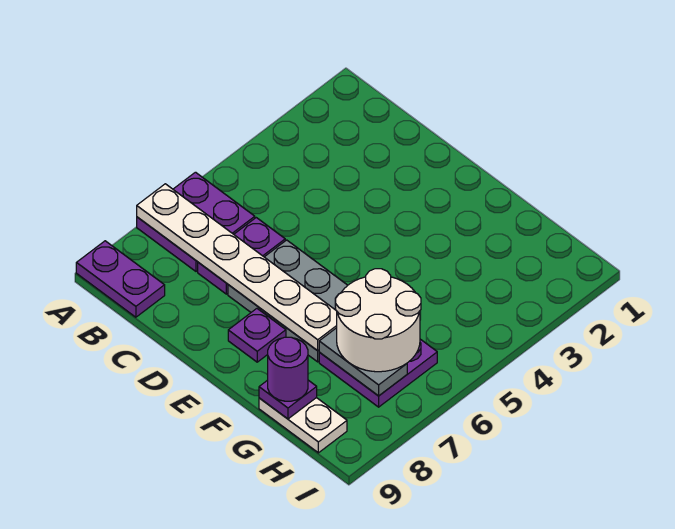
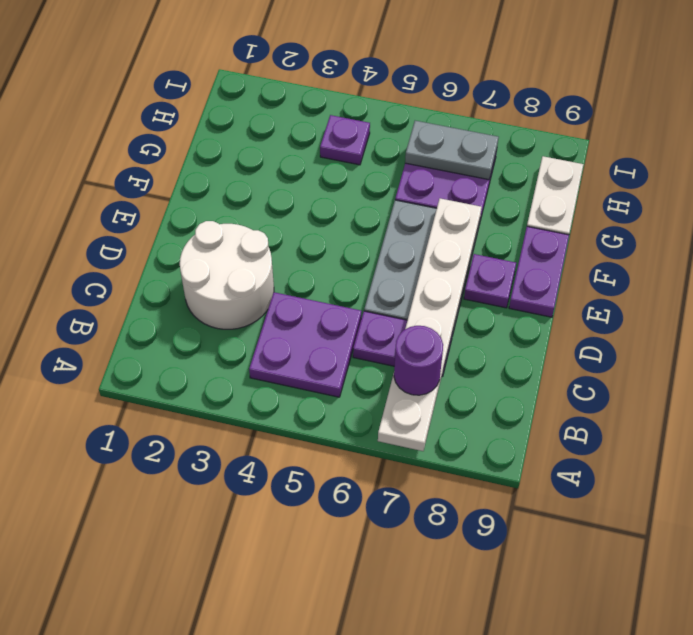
purple 2x2 plate [137,172,255,271] -> purple 2x2 plate moved to [249,292,361,397]
purple 1x2 plate [76,241,165,317] -> purple 1x2 plate moved to [509,226,569,317]
white 2x2 round brick [336,269,421,372] -> white 2x2 round brick moved to [180,221,274,329]
grey 1x2 plate [319,328,407,396] -> grey 1x2 plate turned to [405,121,499,180]
purple 1x1 plate [259,380,317,419] -> purple 1x1 plate moved to [320,115,370,165]
purple 1x1 round brick [268,337,308,401] -> purple 1x1 round brick moved to [394,326,443,395]

